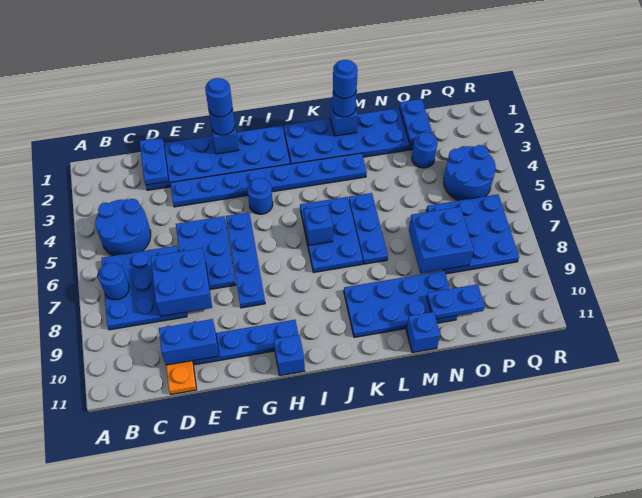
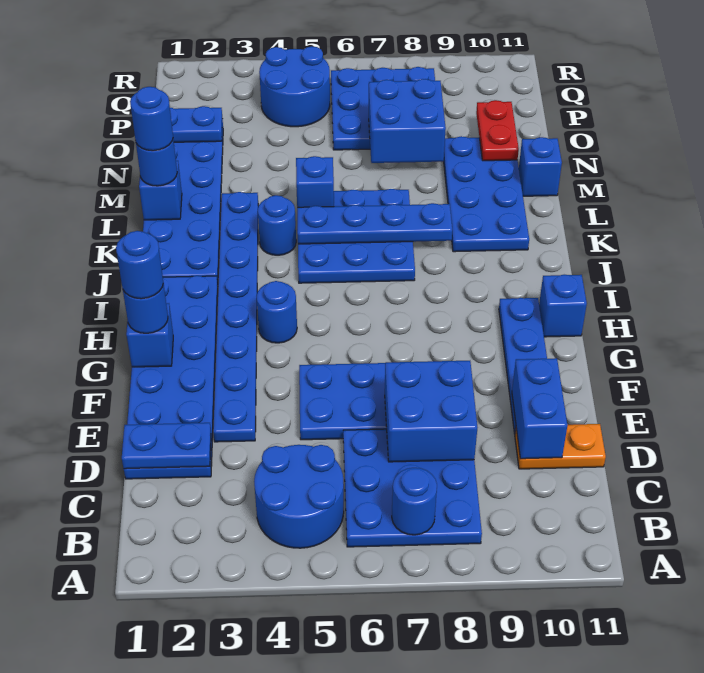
blue 1x4 plate [226,212,265,308] -> blue 1x4 plate moved to [297,203,452,244]
blue 1x1 brick [304,205,333,245] -> blue 1x1 brick moved to [296,156,334,207]
blue 1x2 plate [427,284,485,319] -> red 1x2 plate [476,100,519,161]
blue 1x1 round brick [412,132,438,168] -> blue 1x1 round brick moved to [258,195,296,255]

